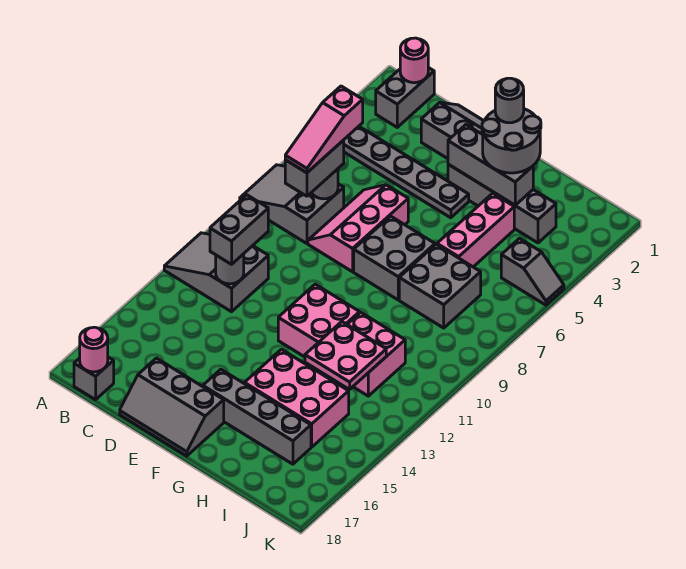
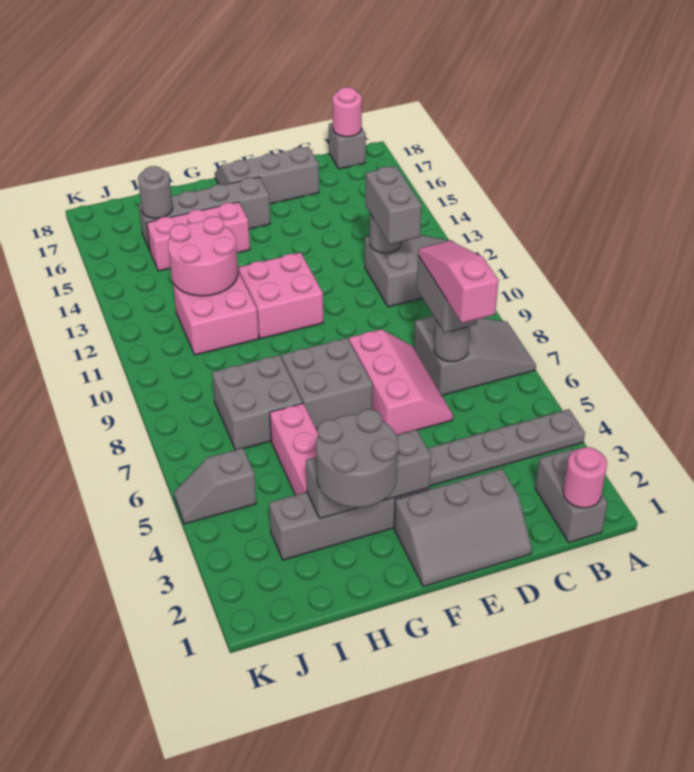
grey 1x1 round brick [495,78,524,123] -> grey 1x1 round brick moved to [138,166,173,218]
pink 2x3 brick [244,349,349,447] -> pink 1x3 brick [147,202,250,271]
pink 2x2 plate [305,322,386,390] -> pink 2x2 round brick [168,217,238,296]

